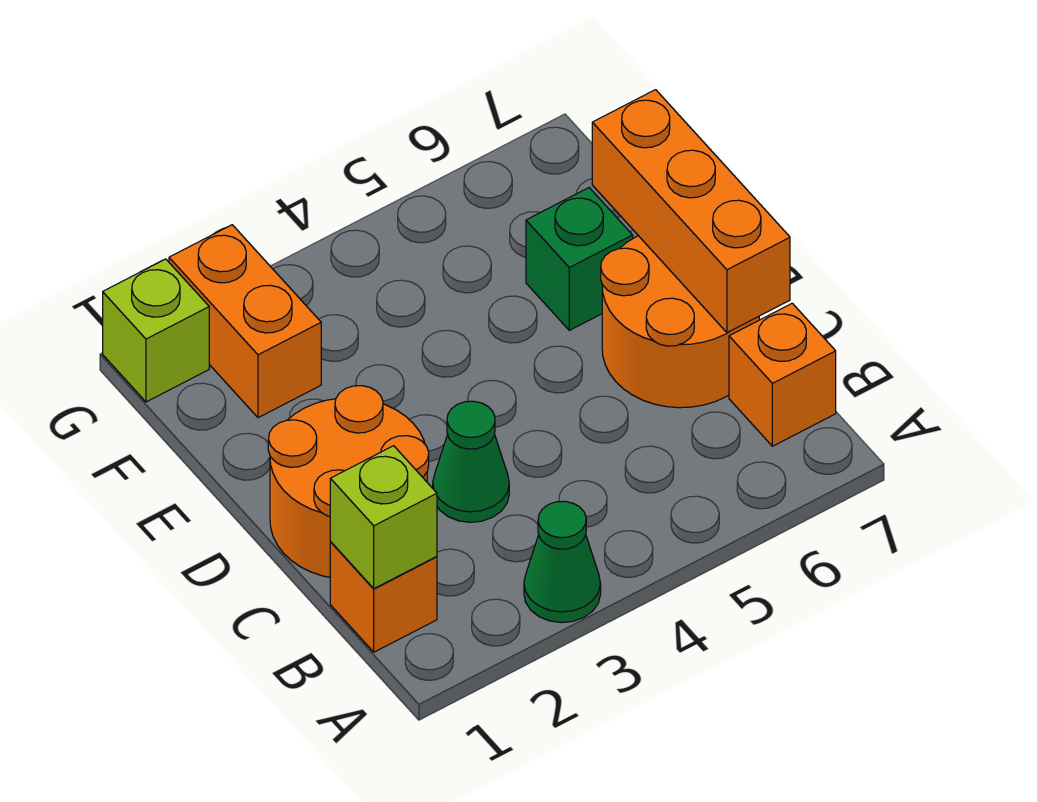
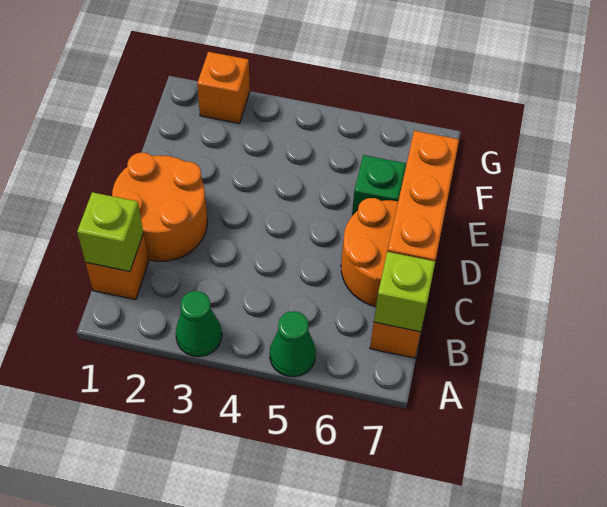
green 1x1 cone [433,401,509,522] -> green 1x1 cone moved to [270,311,316,377]
orange 1x2 brick [169,225,321,418] -> orange 1x1 brick [197,52,250,124]
lime 1x1 brick [103,259,209,402] -> lime 1x1 brick moved to [374,252,435,332]

